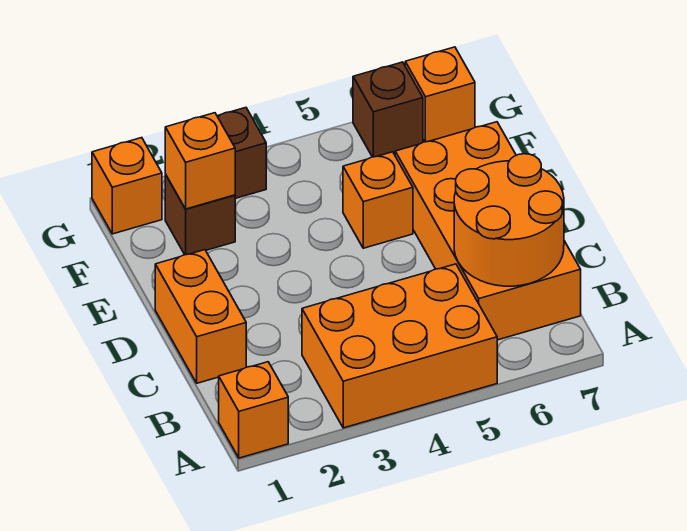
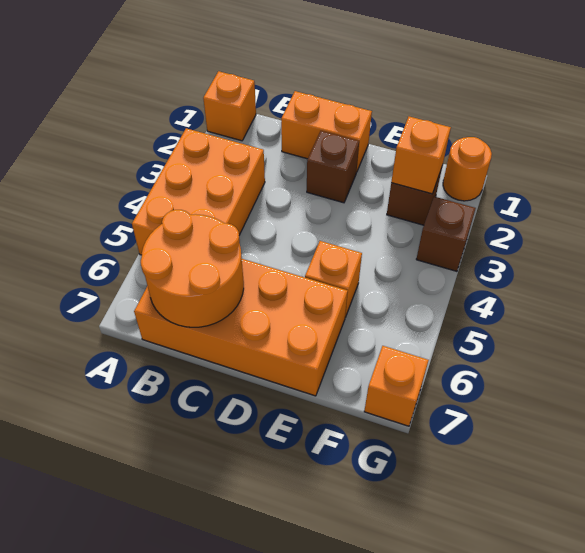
orange 1x1 brick [92,138,162,234] -> orange 1x1 round brick [443,137,492,201]
brown 1x1 brick [353,62,423,157] -> brown 1x1 brick moved to [307,131,359,203]

